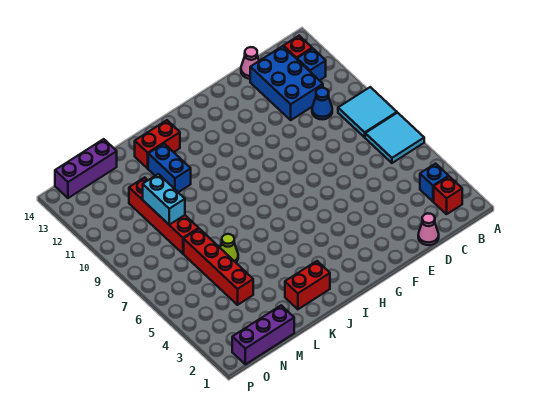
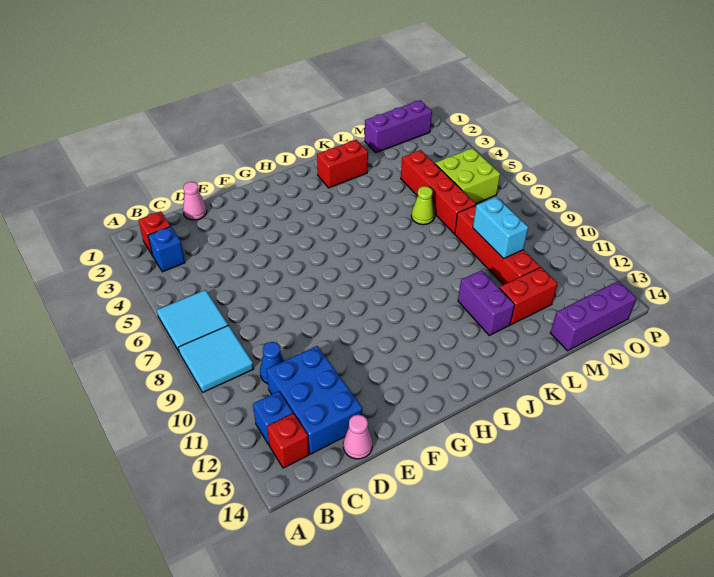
red 1x2 brick [135,120,180,169] -> red 1x2 brick moved to [499,267,558,325]
blue 1x2 brick [148,144,191,192] -> purple 1x2 brick [458,270,515,335]
none -> lime 2x2 brick [435,148,501,204]

